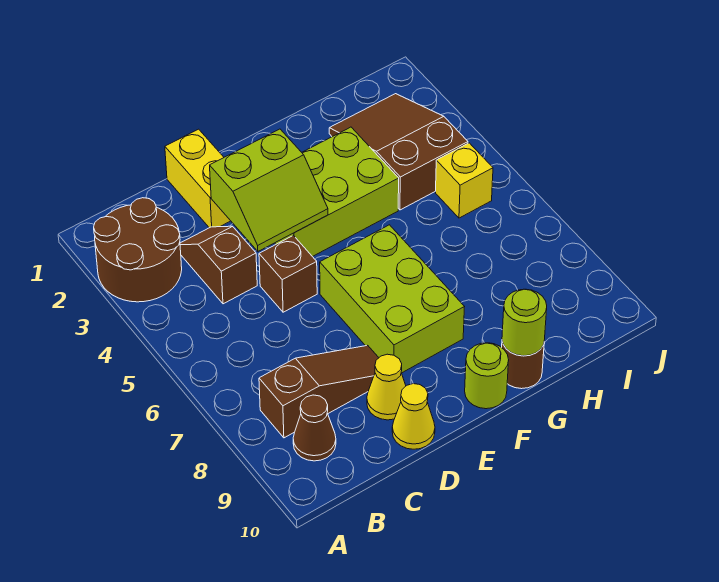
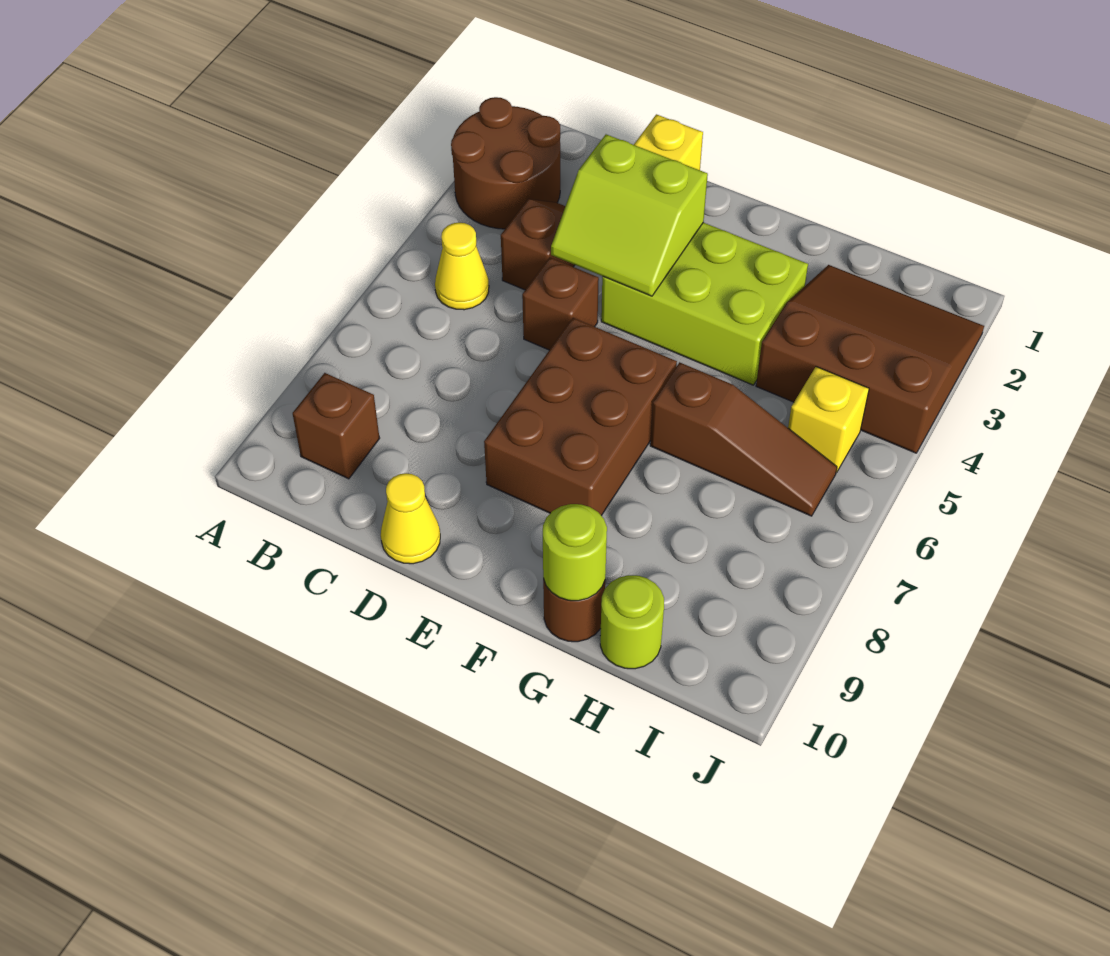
brown 1x3 slope [259,345,379,438] -> brown 1x3 slope moved to [650,362,837,516]
brown 1x1 cone [293,395,336,461] -> brown 1x1 brick [293,373,380,479]
yellow 1x1 cone [367,354,406,420] -> yellow 1x1 cone moved to [435,222,489,310]
lime 2x3 brick [320,225,464,373] -> brown 2x3 brick [484,318,677,516]
lime 1x1 round brick [465,343,509,409] -> lime 1x1 round brick moved to [600,575,664,669]
brown 2x3 slope [329,94,468,210] -> brown 3x3 slope [756,265,984,453]

